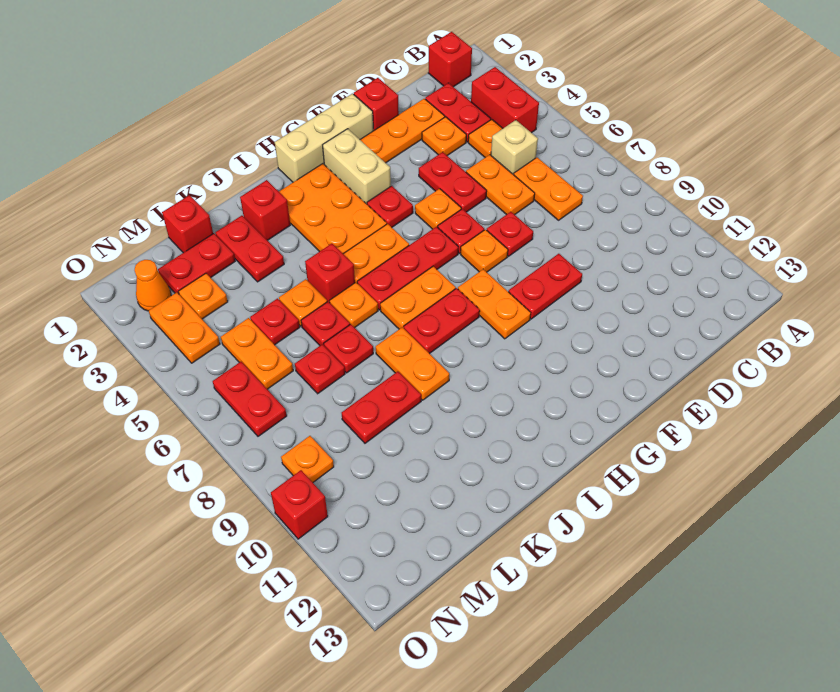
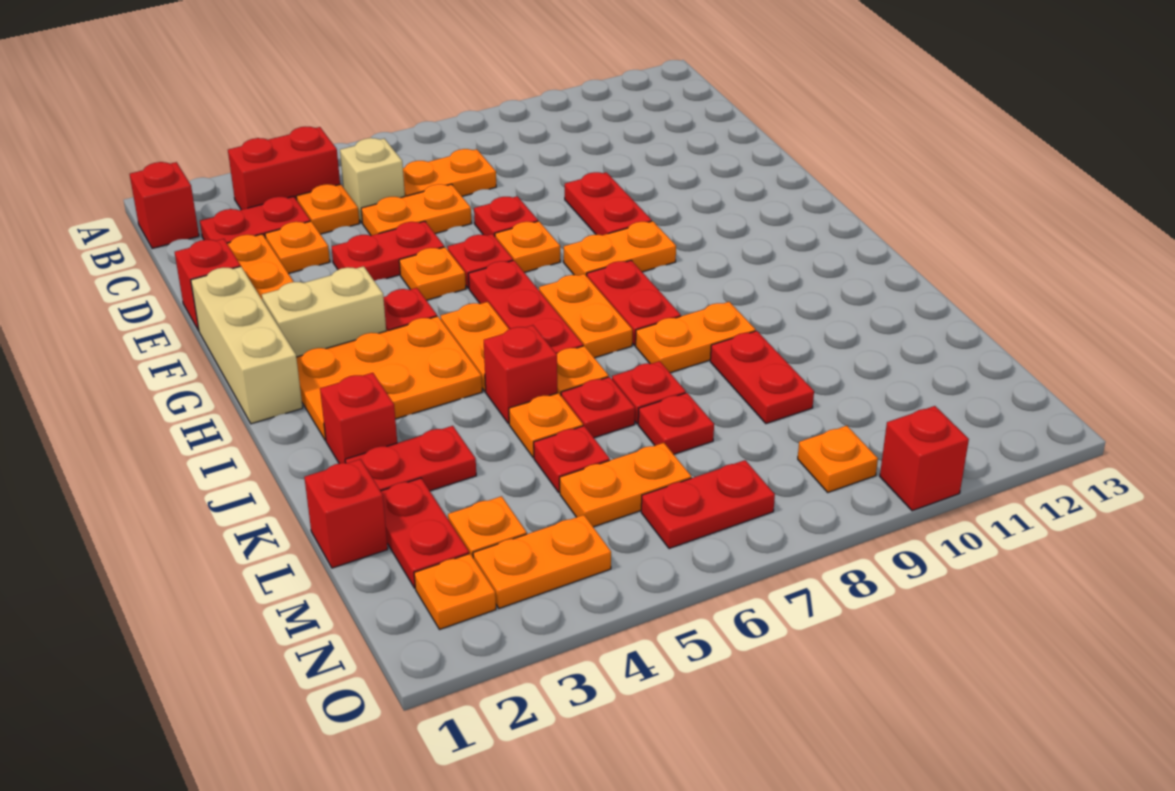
orange 1x1 cone [135,260,171,311] -> orange 1x1 plate [414,554,496,630]

